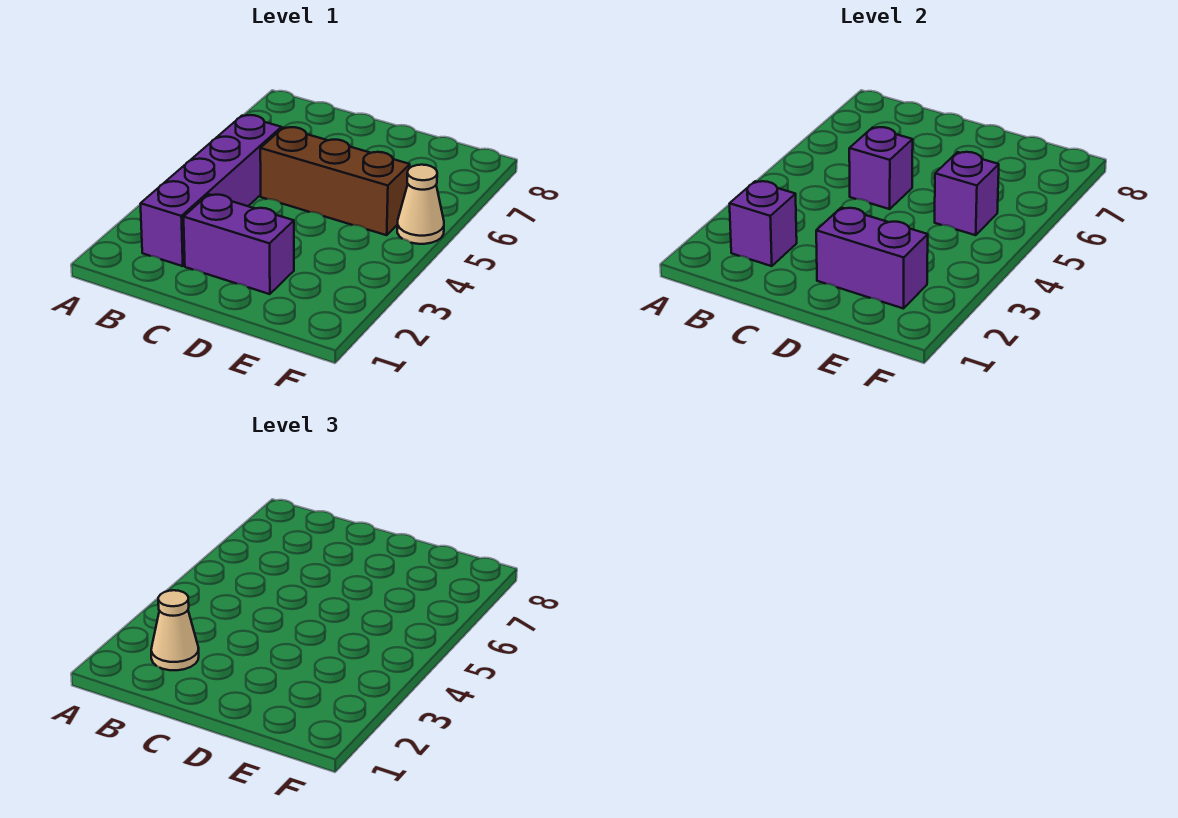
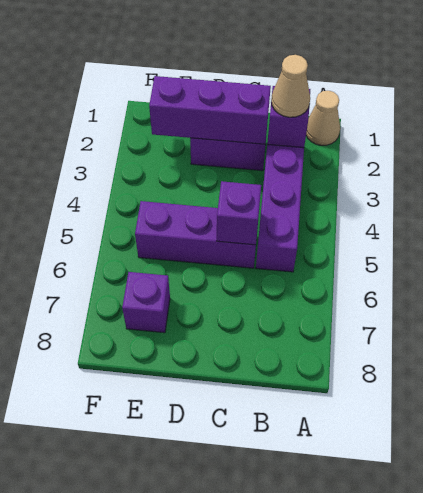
brown 1x3 brick [260,127,410,235] -> purple 1x3 brick [135,201,258,268]
purple 1x2 brick [816,208,928,309] -> purple 1x3 brick [149,76,271,144]
purple 1x1 brick [935,152,999,235] -> purple 1x1 brick moved to [122,272,170,333]
tan 1x1 cone [397,165,444,244] -> tan 1x1 cone moved to [306,91,340,145]

